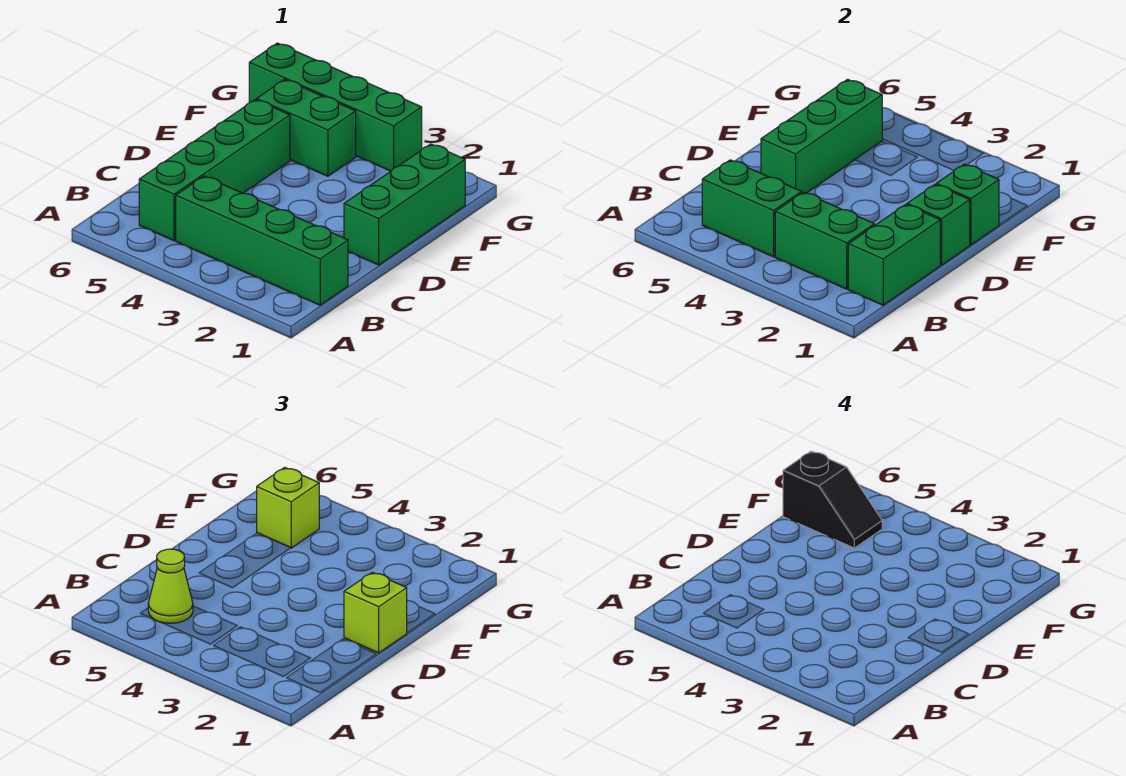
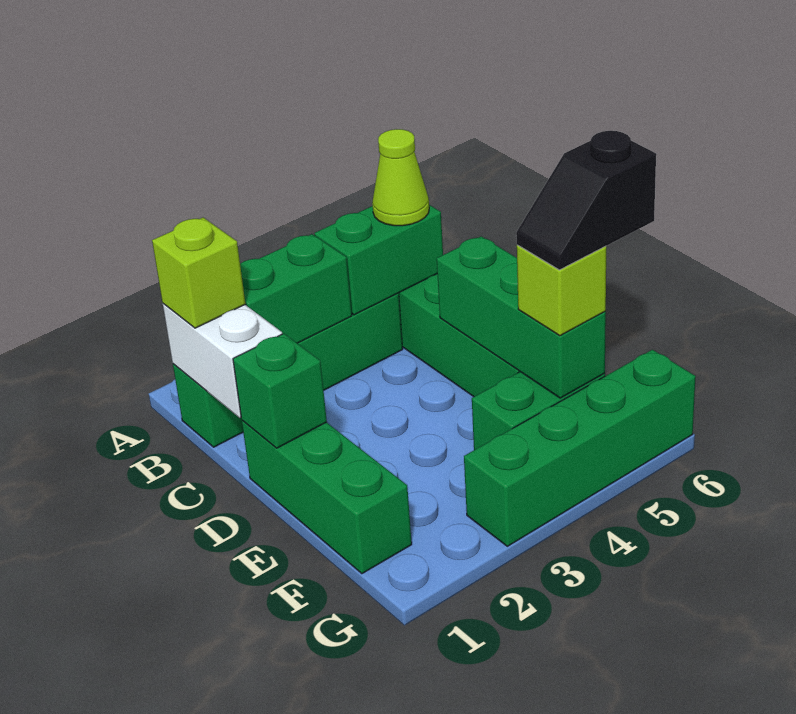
green 1x2 brick [848,204,940,305] -> white 1x2 brick [163,304,282,418]
lime 1x1 brick [344,572,407,653] -> lime 1x1 brick moved to [152,218,245,328]
green 1x1 brick [936,164,999,245] -> none

